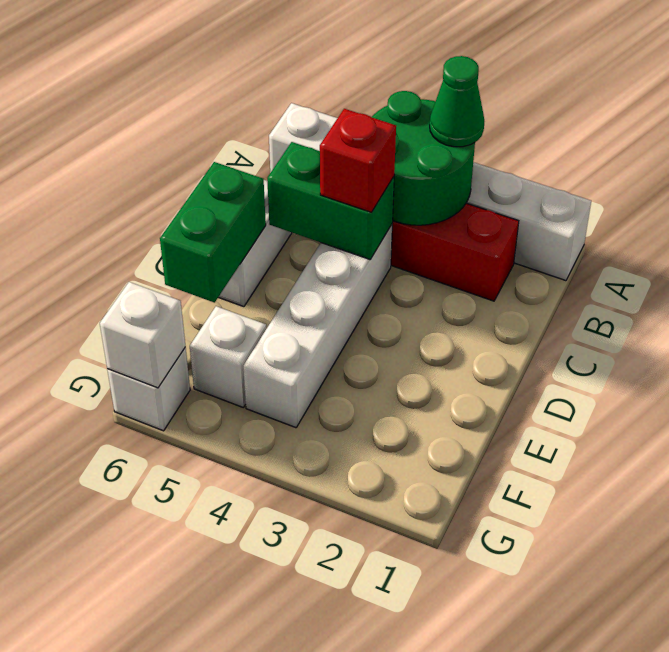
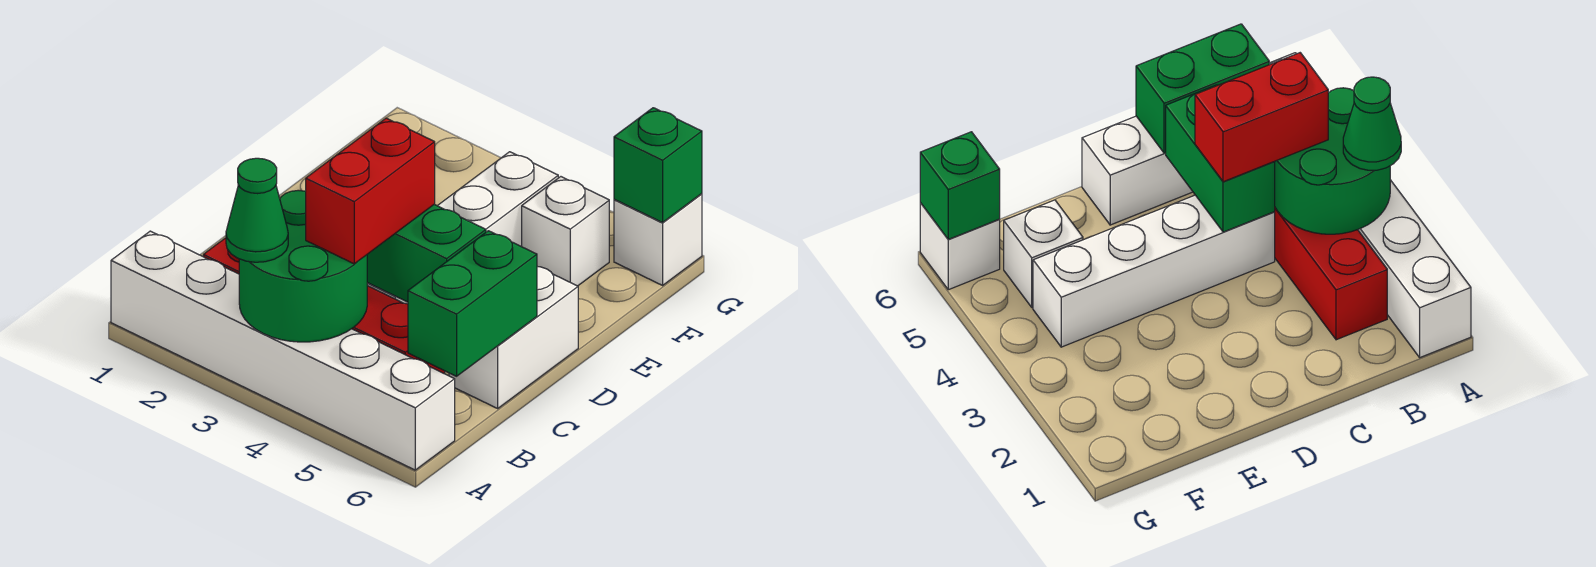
red 1x1 brick [320,109,396,212] -> red 1x2 brick [306,118,435,264]
green 1x2 brick [160,162,266,303] -> green 1x2 brick moved to [408,231,537,376]
white 1x1 brick [100,282,186,388] -> green 1x1 brick [614,108,702,223]

